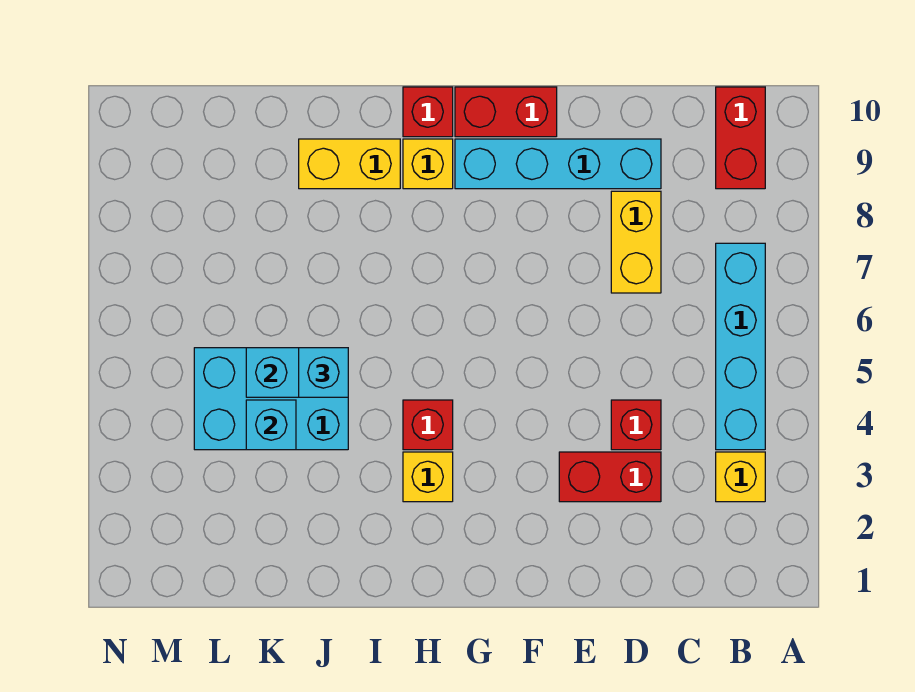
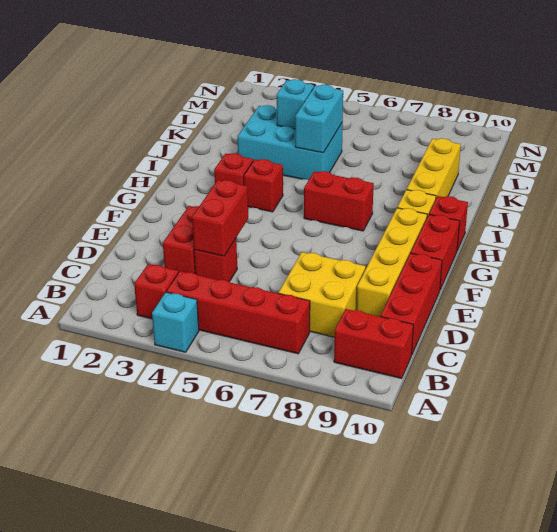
yellow 1x1 brick [716,452,765,502] -> red 1x1 brick [134,264,178,319]
cyan 1x4 brick [716,243,765,450] -> red 1x4 brick [166,271,310,354]
none -> red 1x3 brick [381,253,442,354]
none -> red 1x2 brick [192,180,248,256]
yellow 1x2 brick [611,191,661,293] -> yellow 2x2 brick [278,252,366,337]
cyan 1x4 brick [455,139,661,189] -> yellow 1x4 brick [356,208,427,317]
yellow 1x1 brick [403,452,453,502] -> red 1x1 brick [214,153,253,185]
none -> red 1x2 brick [304,171,374,231]
yellow 1x2 brick [299,139,400,189] -> yellow 1x3 brick [407,138,461,198]
cyan 2x3 brick [194,348,348,450] -> cyan 2x3 brick turned to [238,105,343,180]
cyan 1x1 brick [299,348,348,397] -> cyan 1x1 brick moved to [152,292,199,352]

